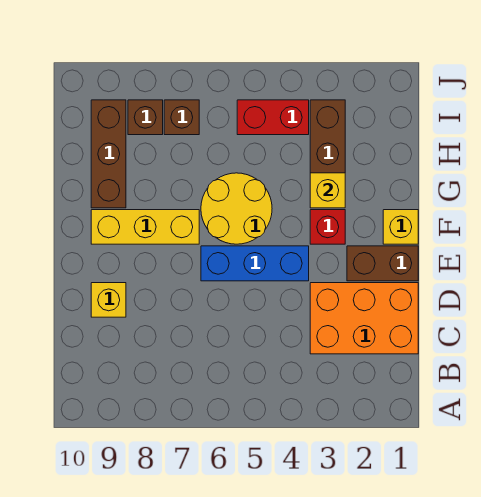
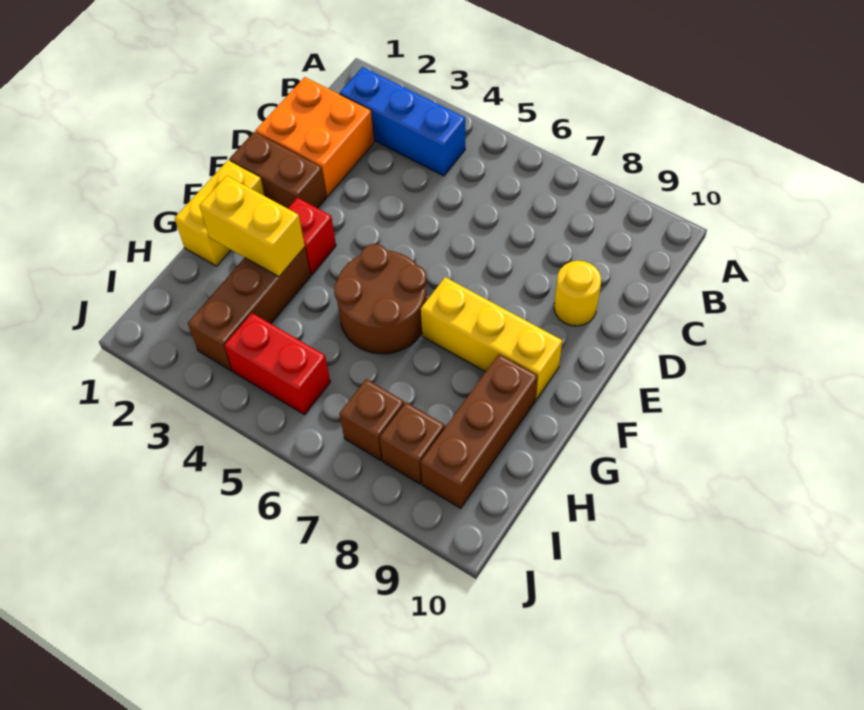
orange 2x3 brick [310,283,418,354] -> orange 2x2 brick [256,77,374,197]
yellow 1x1 brick [91,283,126,317] -> yellow 1x1 round brick [554,261,601,326]
blue 1x3 brick [201,246,309,281] -> blue 1x3 brick moved to [340,67,465,176]
yellow 1x1 brick [383,210,418,244] -> yellow 1x2 brick [175,160,265,266]
yellow 2x2 round brick [201,173,272,244] -> brown 2x2 round brick [334,244,427,354]
yellow 1x1 brick [310,173,345,208] -> yellow 1x2 brick [199,176,305,277]

